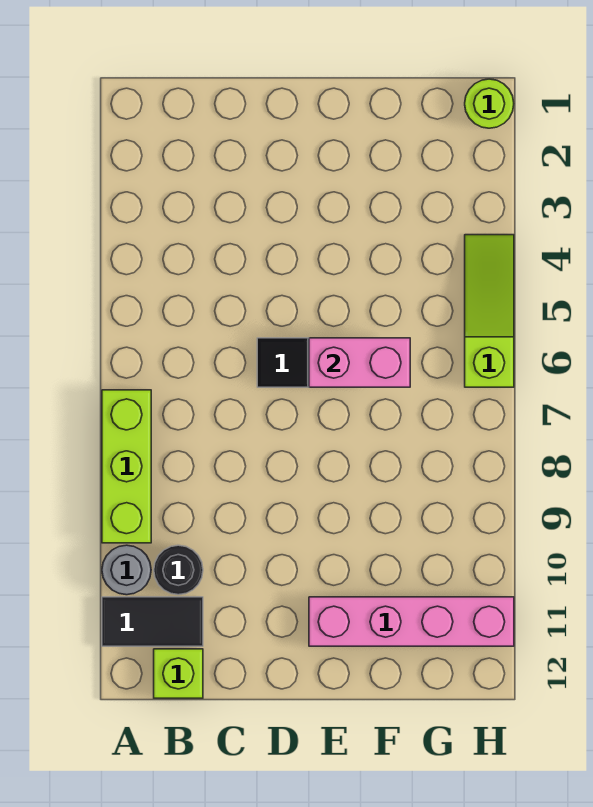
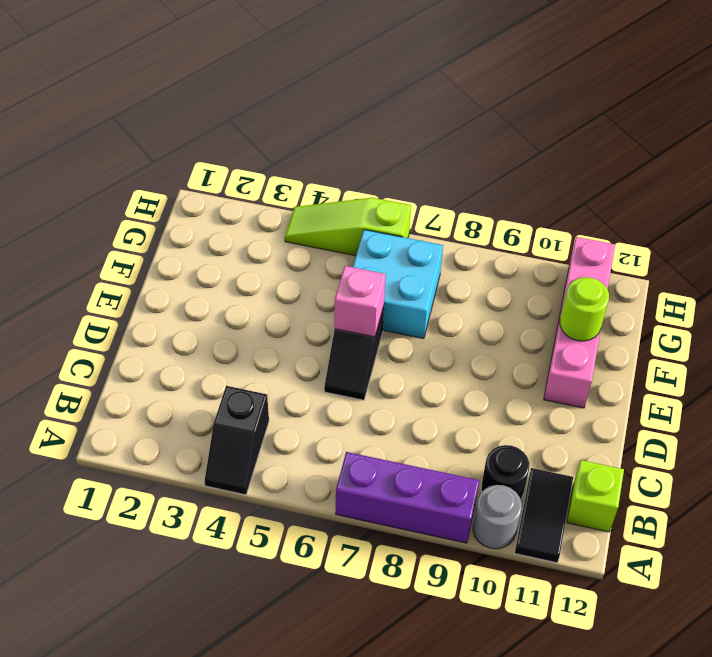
none -> black 1x2 slope [205,386,269,495]
lime 1x3 brick [102,390,151,543] -> purple 1x3 brick [336,452,479,543]
pink 1x2 brick [309,338,410,387] -> pink 1x1 brick [335,266,386,337]
none -> cyan 2x2 brick [353,230,443,339]
lime 1x1 round brick [465,79,514,128] -> lime 1x1 round brick moved to [560,277,609,341]

